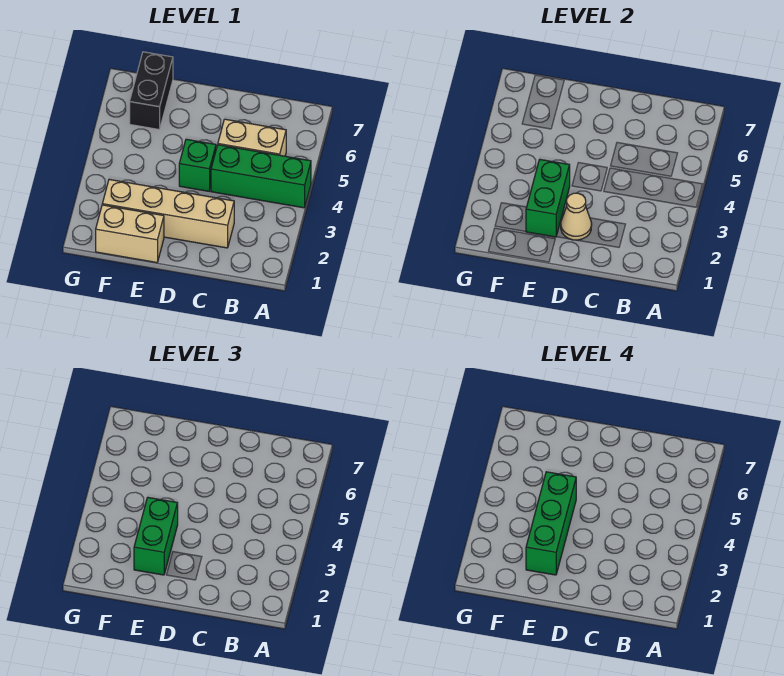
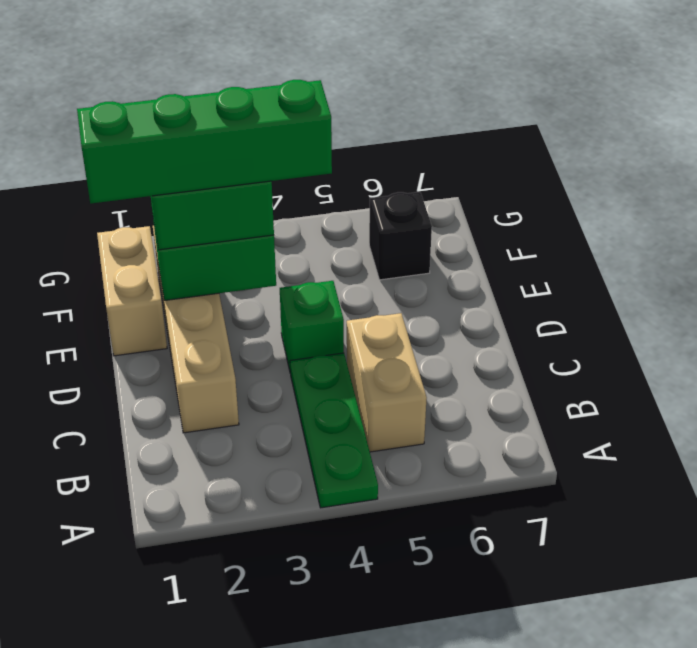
green 1x3 brick [211,145,311,208] -> green 1x3 plate [290,353,378,508]
tan 1x1 cone [561,193,592,240] -> none
green 1x3 brick [526,472,576,575] -> green 1x4 brick [77,80,332,204]
black 1x2 brick [130,52,173,129] -> black 1x1 brick [369,192,432,280]

